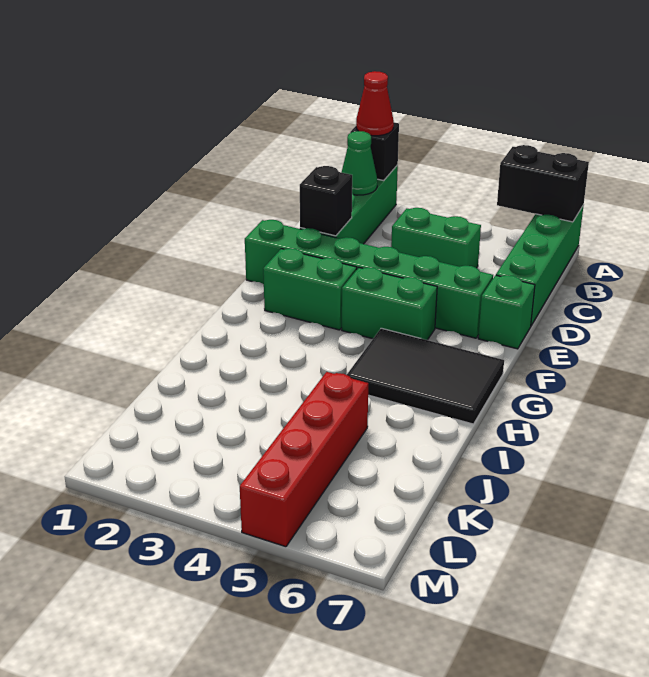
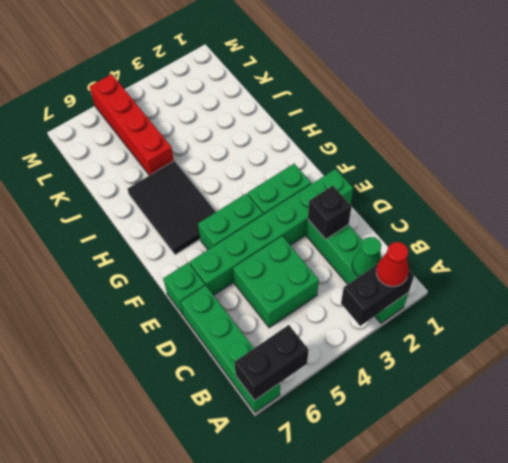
black 1x1 brick [350,122,399,181] -> black 1x2 brick [341,264,414,326]
green 1x2 brick [391,208,481,268] -> green 2x2 brick [233,236,319,328]
black 2x3 tile [347,328,504,424] -> black 2x3 tile turned to [128,161,216,255]

